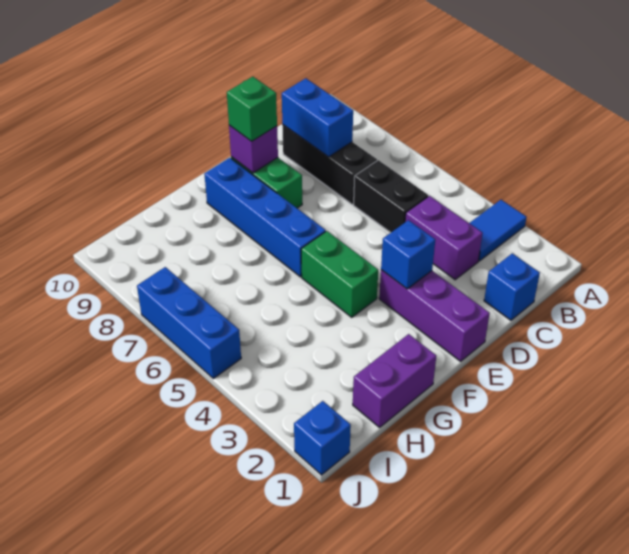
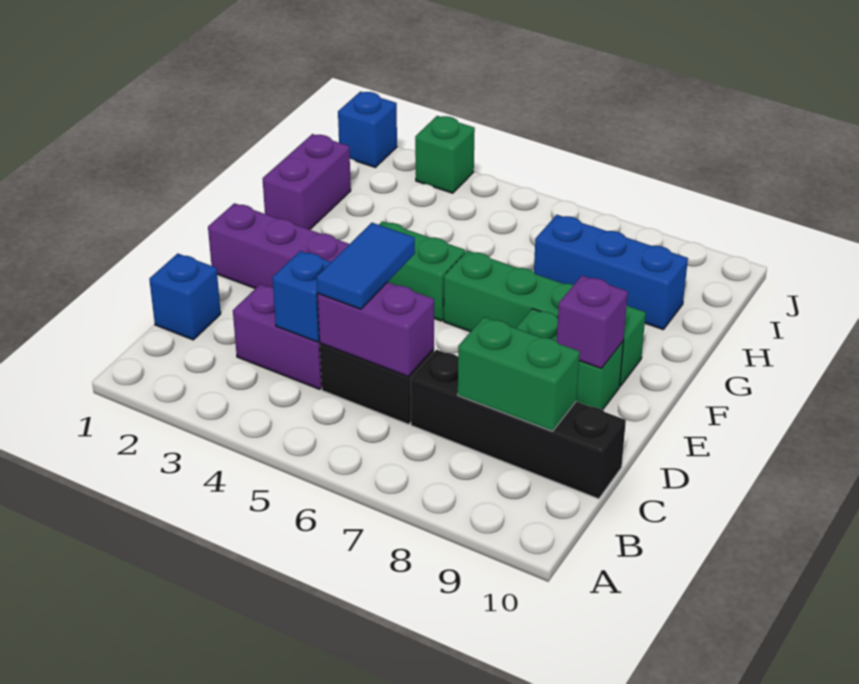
blue 1x2 tile [469,200,527,261] -> blue 1x2 tile moved to [317,223,415,309]
none -> purple 1x2 brick [317,282,434,377]
black 1x3 brick [282,125,377,204] -> black 1x4 brick [411,350,626,499]
blue 1x2 brick [282,78,353,157] -> green 1x2 brick [458,317,580,431]
blue 1x1 brick [381,220,435,289] -> blue 1x1 brick moved to [272,251,331,342]
green 1x1 brick [227,77,277,141] -> green 1x1 brick moved to [415,116,475,193]
blue 1x4 brick [204,158,326,277] -> green 1x4 brick [444,251,646,386]
blue 1x3 brick [137,267,241,379] -> blue 1x3 brick moved to [534,215,688,330]

